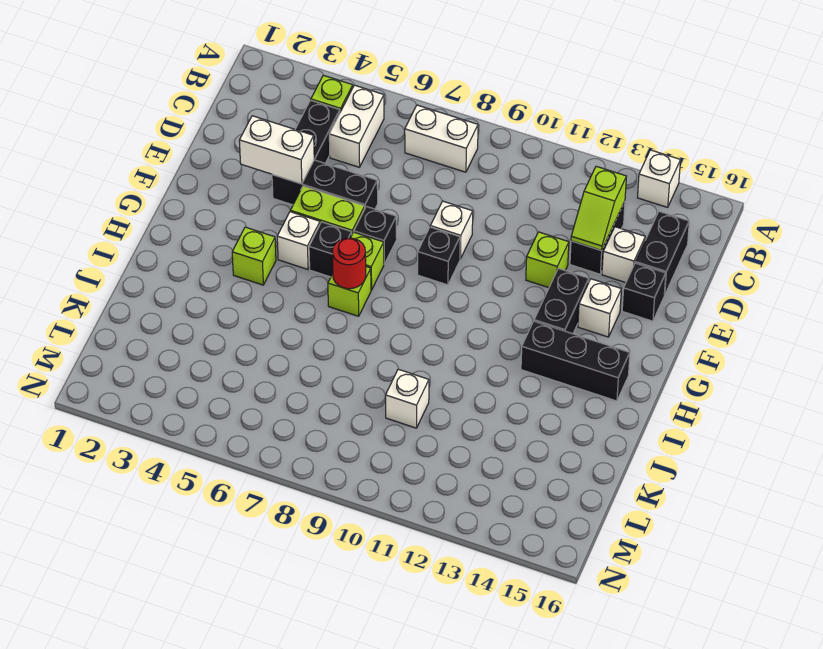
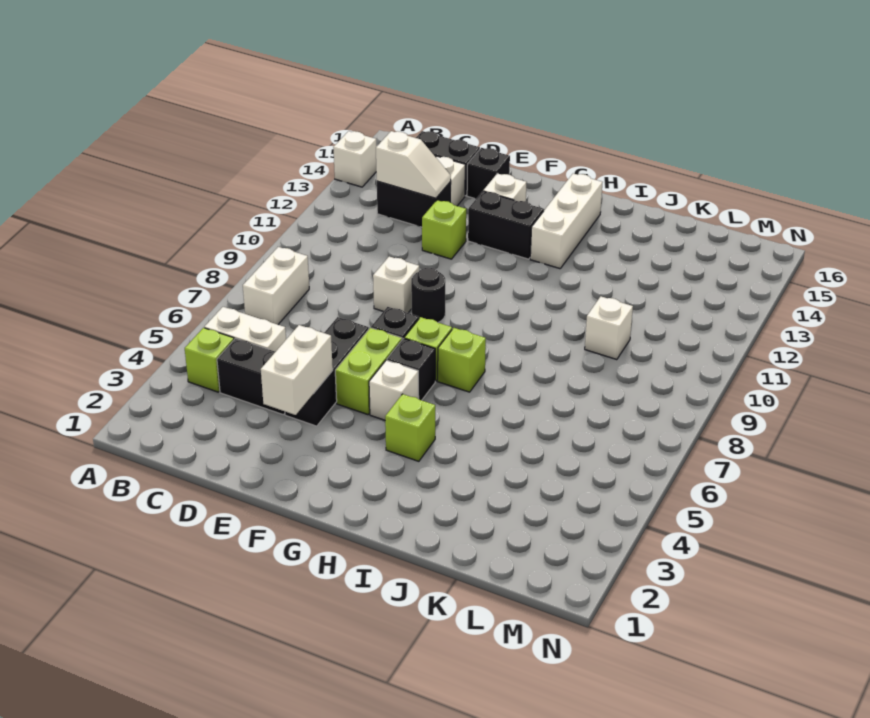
lime 1x2 slope [571,166,626,250] -> white 1x2 slope [376,131,451,198]
black 1x1 brick [418,227,460,285] -> black 1x1 round brick [411,268,445,322]
red 1x1 round brick [332,238,366,289] -> none
black 1x3 brick [521,321,630,401] -> white 1x3 brick [530,174,603,269]

